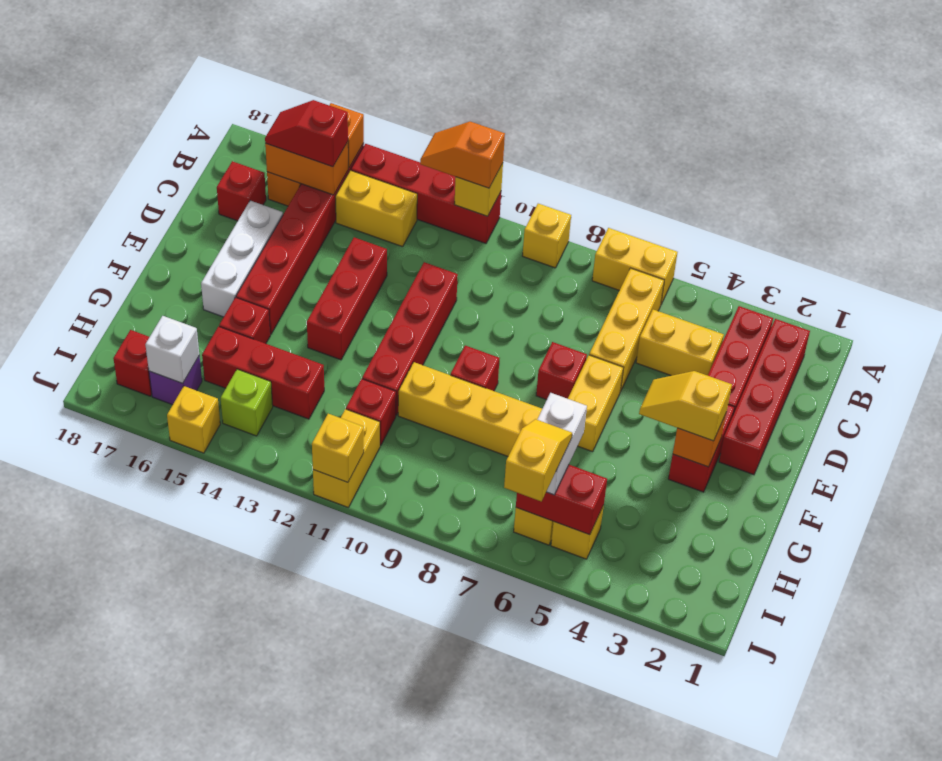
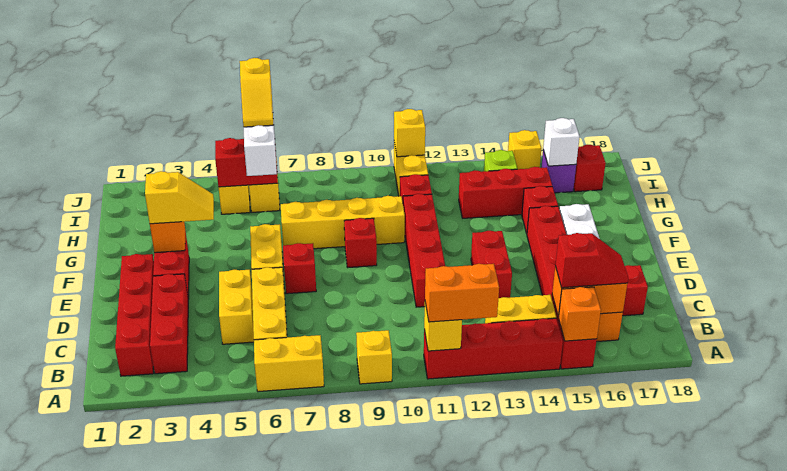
orange 1x2 slope [420,122,505,188] -> orange 1x2 brick [425,264,499,322]
yellow 1x2 brick [636,310,724,376] -> yellow 1x2 brick turned to [219,270,254,344]
red 1x3 brick [307,237,387,360] -> red 1x2 brick [471,231,512,298]

